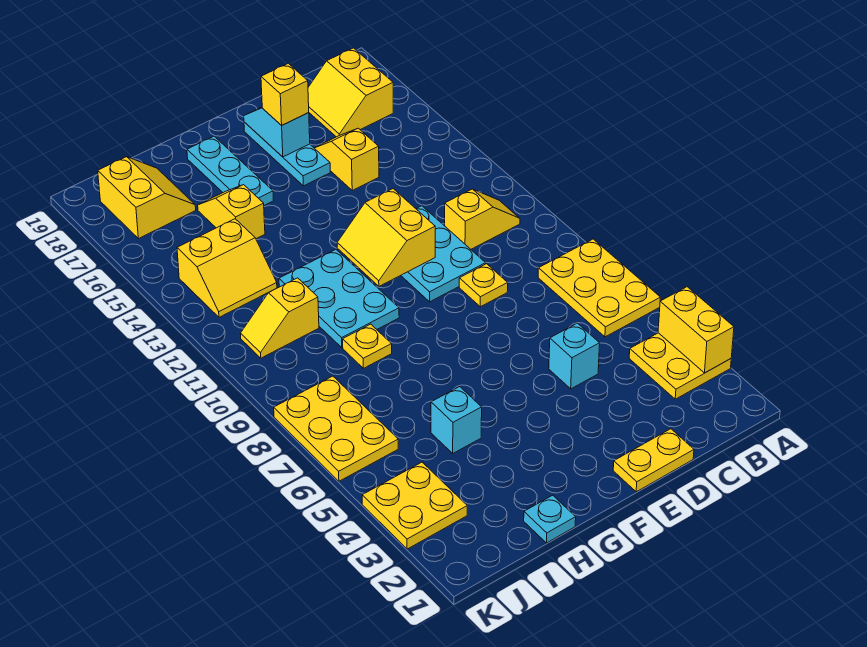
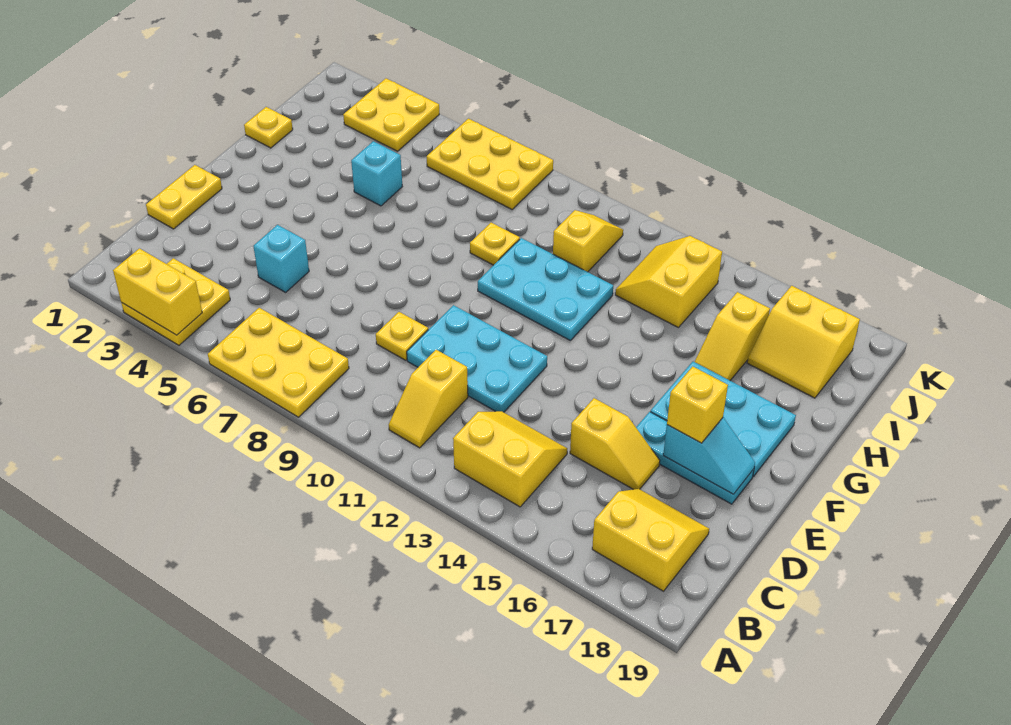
yellow 2x2 slope [337,189,435,286] -> yellow 2x2 slope moved to [453,411,567,507]
cyan 1x3 plate [187,136,274,205] -> cyan 2x3 plate [650,362,796,476]
cyan 1x1 plate [524,495,576,543] -> yellow 1x1 plate [244,107,293,148]
yellow 1x2 slope [198,185,265,239] -> yellow 1x2 slope turned to [695,292,770,380]

